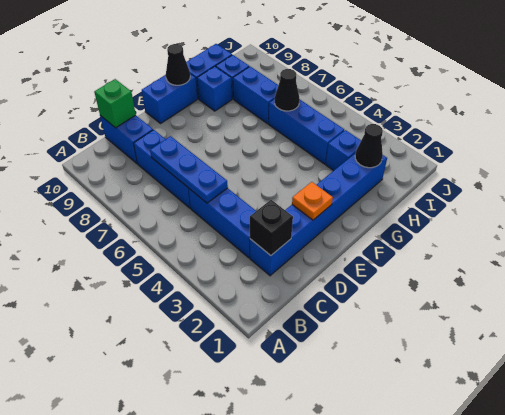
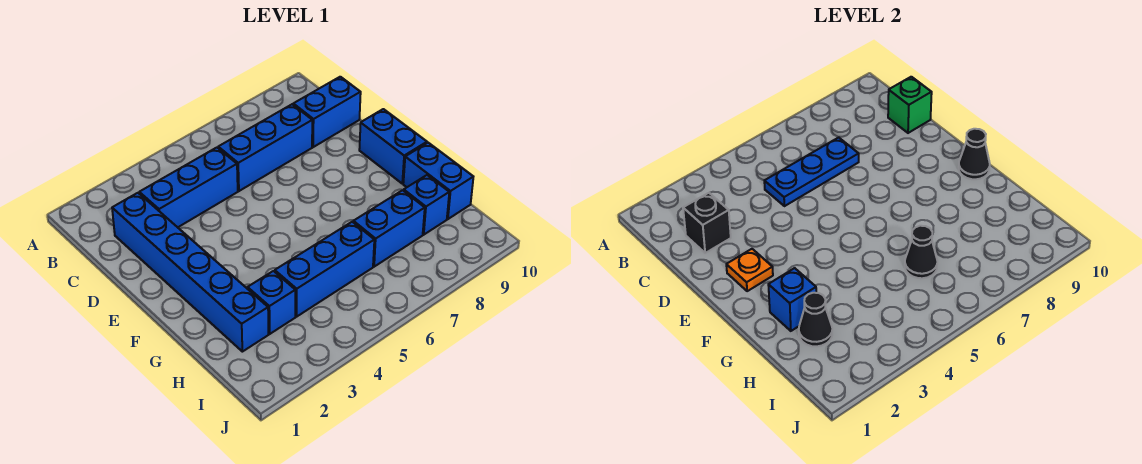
blue 1x1 brick [197,66,232,111] -> blue 1x1 brick moved to [768,268,816,331]

